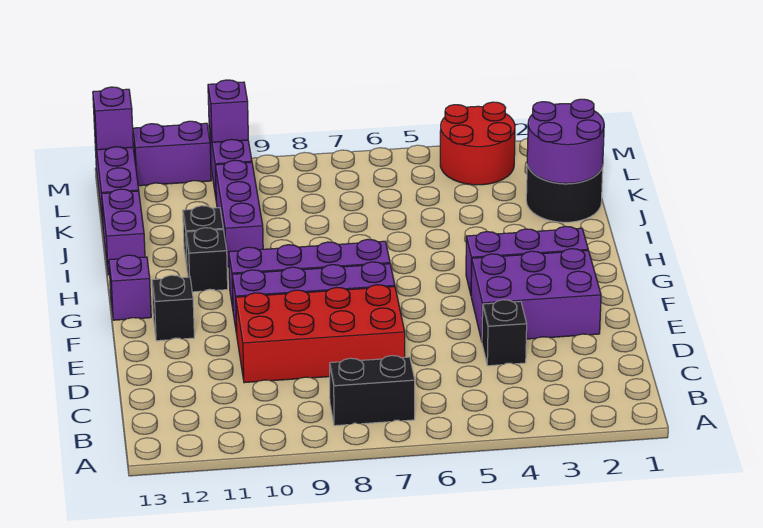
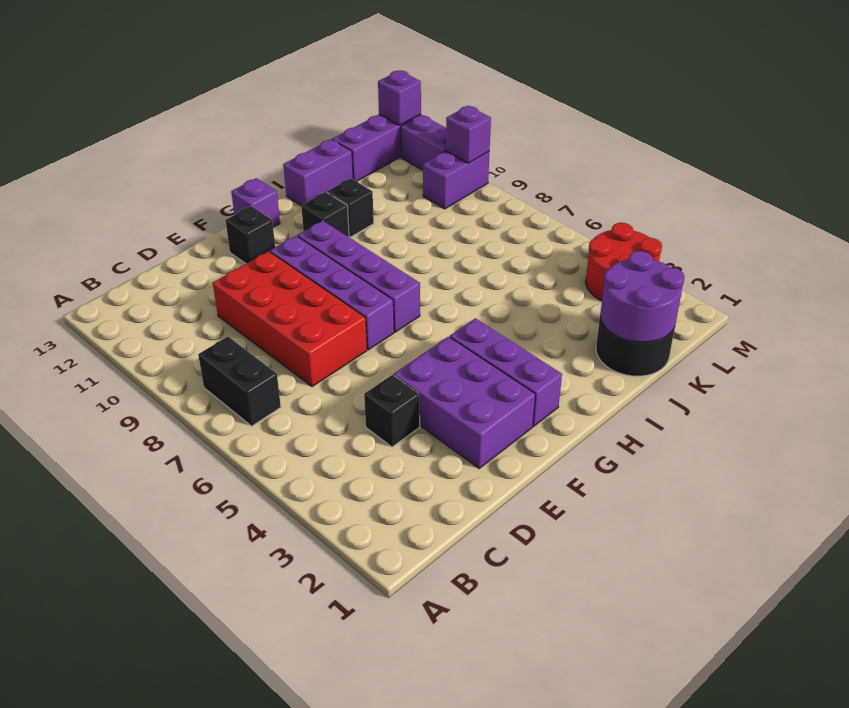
purple 1x3 brick [215,160,263,267] -> none

